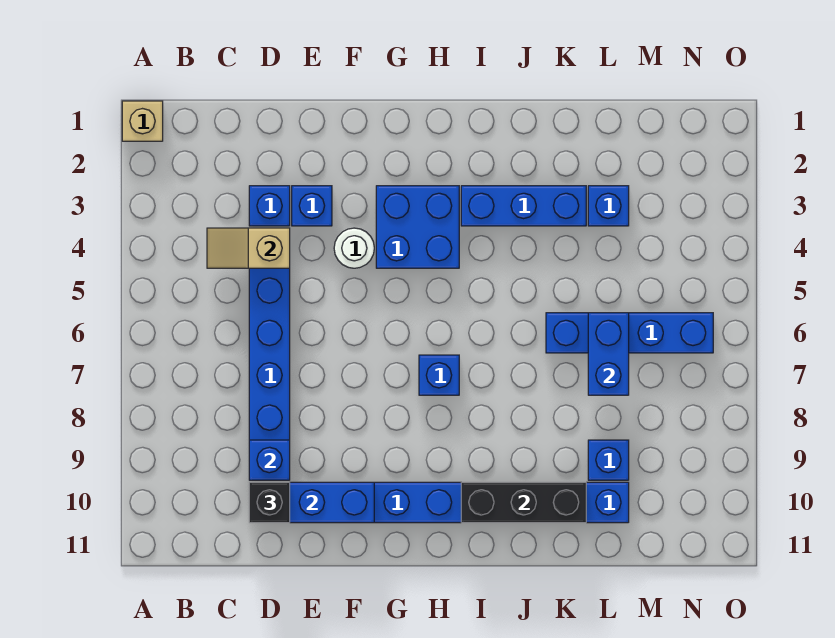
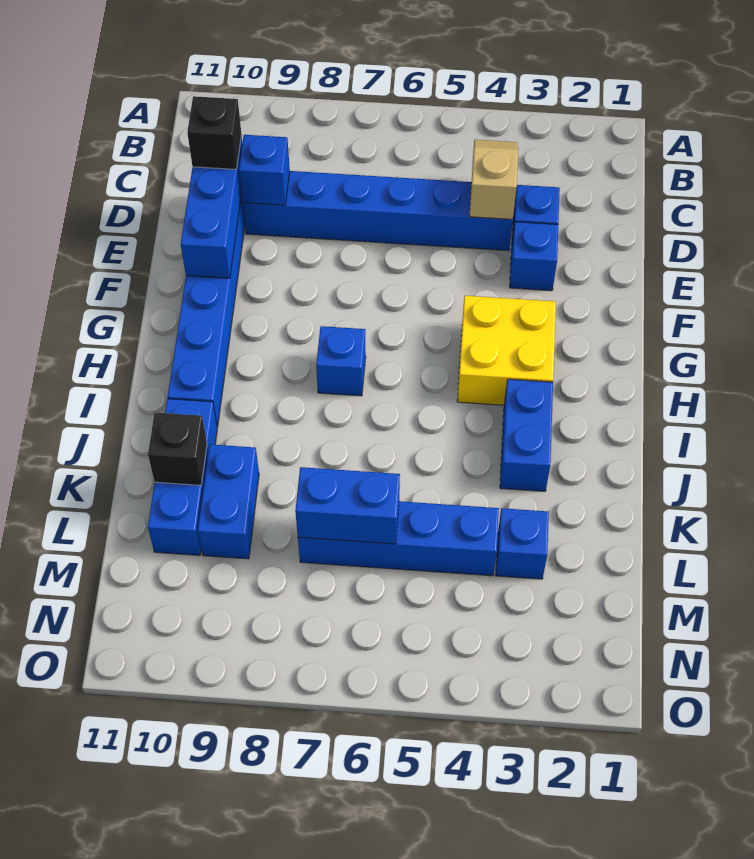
tan 1x1 brick [122,101,163,141] -> none
white 1x1 round brick [334,228,374,268] -> none
blue 2x2 brick [376,186,459,268] -> yellow 2x2 brick [457,296,556,405]
blue 1x3 brick [461,186,586,226] -> blue 1x2 brick [500,379,553,491]
black 1x3 brick [461,482,586,523] -> black 1x1 brick [148,413,207,485]
blue 1x4 brick [546,313,713,353] -> blue 1x4 brick turned to [298,501,499,576]
blue 1x1 brick [588,440,629,480] -> blue 1x2 brick [198,444,259,559]

